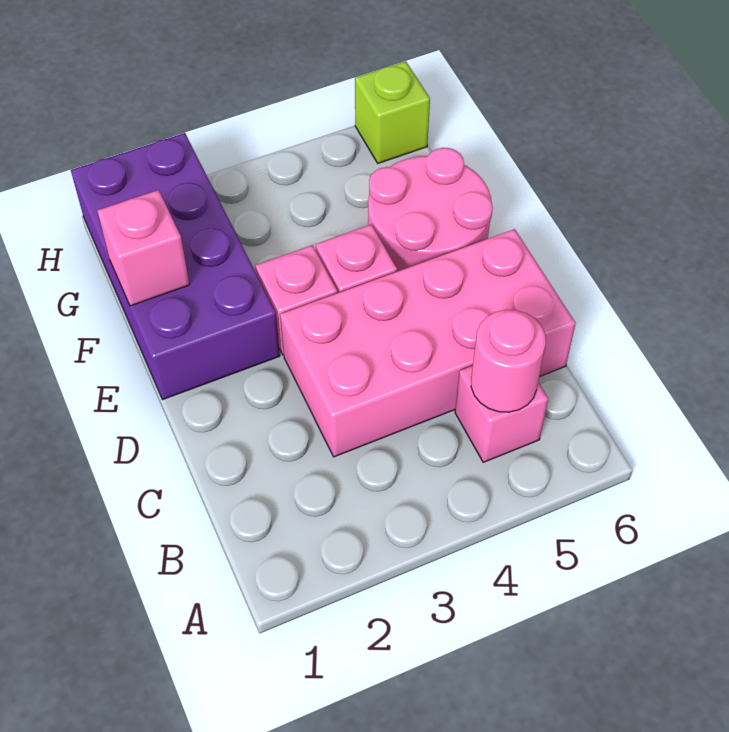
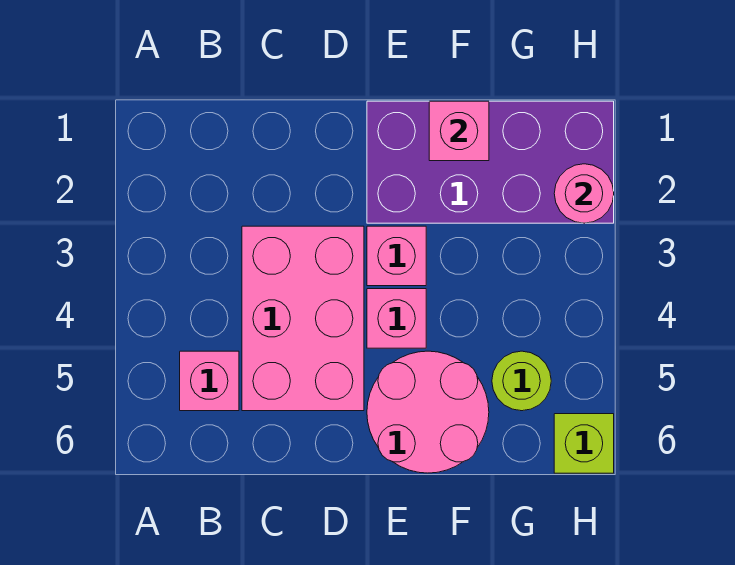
pink 1x1 round brick [471,310,546,412] -> pink 1x1 round brick moved to [554,164,614,223]
pink 2x4 brick [280,229,576,457] -> pink 2x3 brick [242,226,364,411]
none -> lime 1x1 round brick [492,351,551,411]

